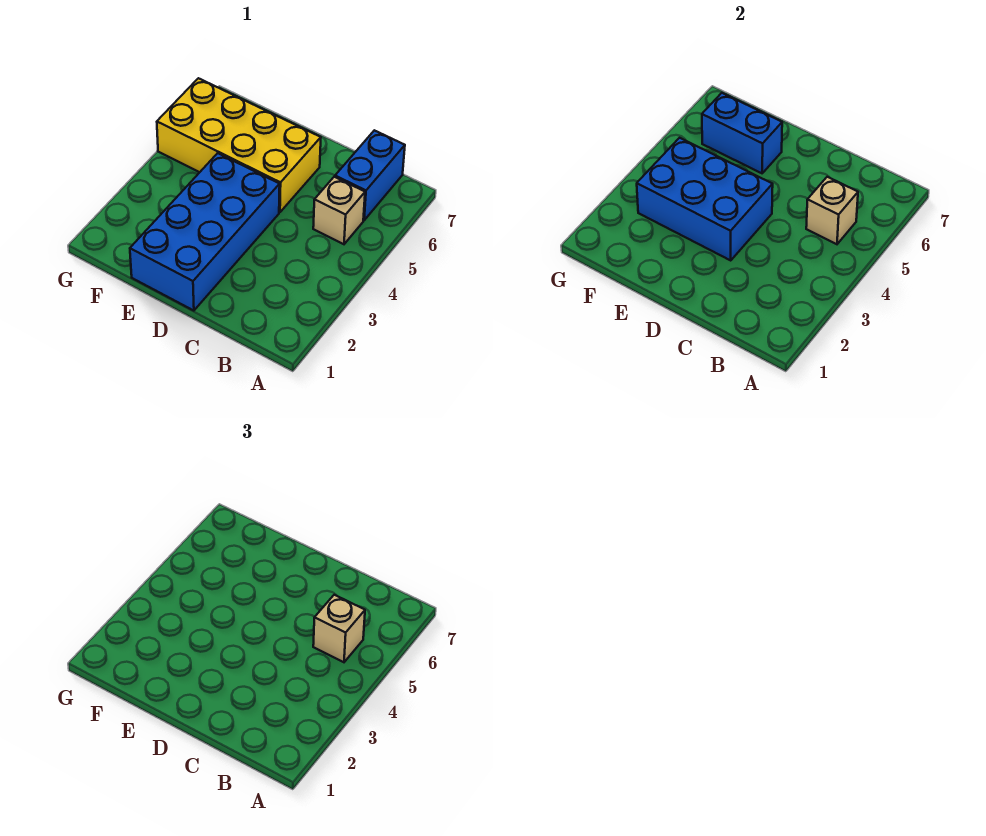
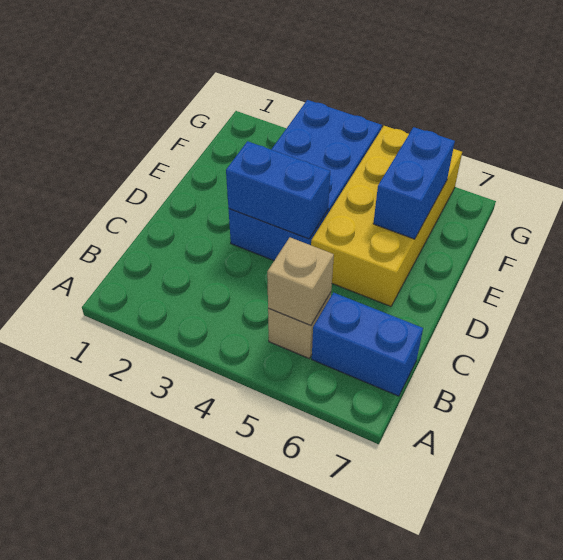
tan 1x1 brick [313,595,365,662] -> none
blue 2x4 brick [130,153,280,311] -> blue 2x4 brick turned to [229,100,382,260]
blue 2x3 brick [637,138,773,260] -> blue 1x2 brick [226,141,330,239]

